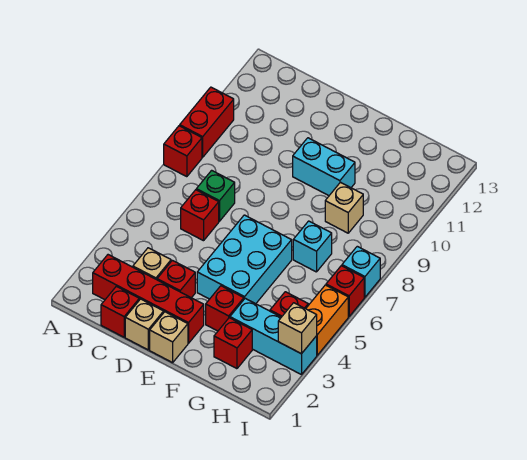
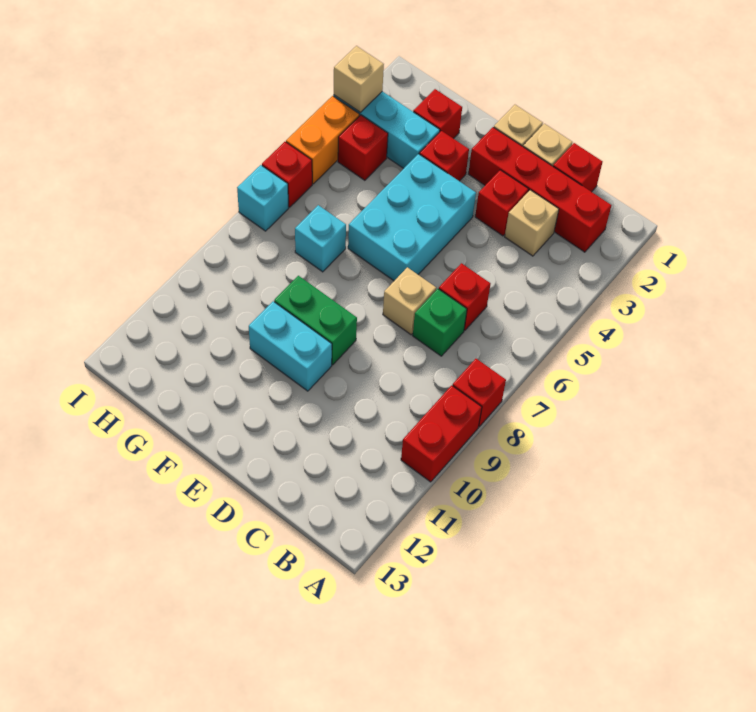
none -> green 1x2 brick [274,276,357,365]
tan 1x1 brick [325,182,363,233] -> tan 1x1 brick moved to [383,267,436,335]

